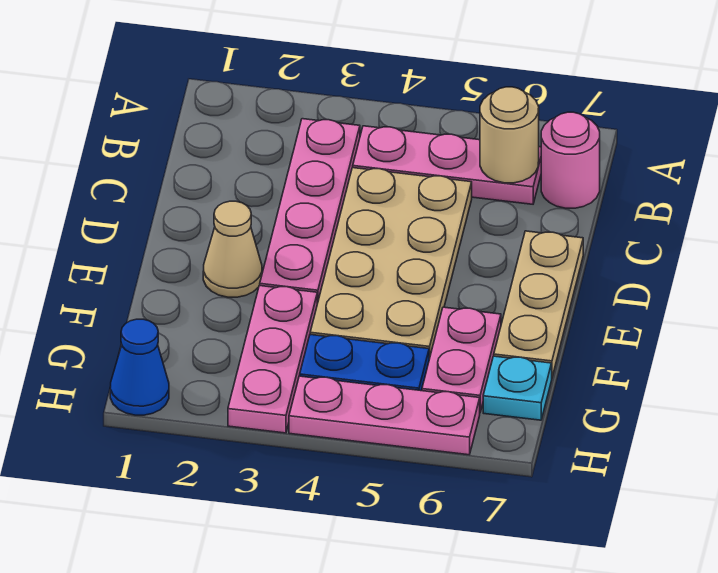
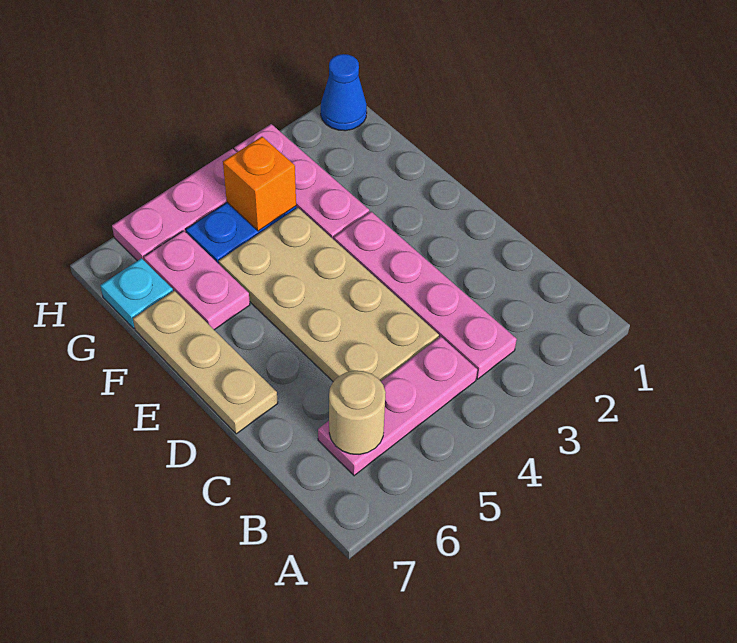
pink 1x1 round brick [541,112,600,208] -> none
tan 1x1 cone [203,201,262,297] -> none
none -> orange 1x1 brick [223,137,296,231]

